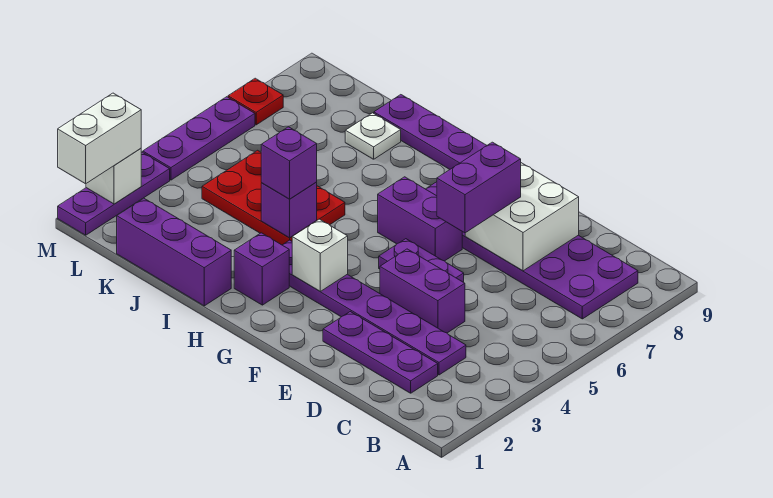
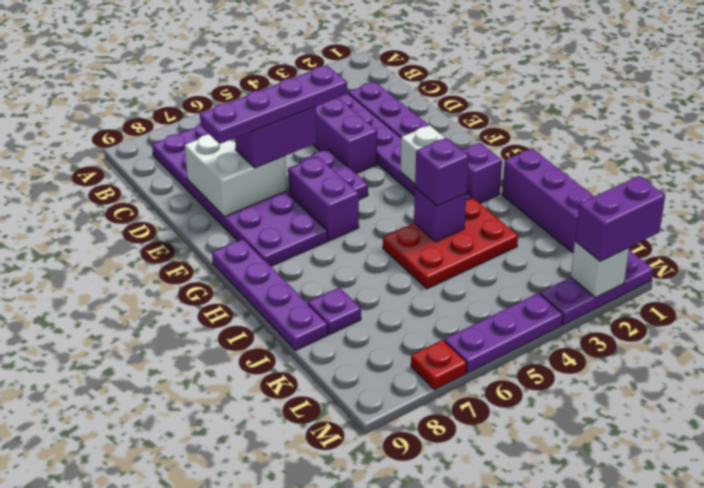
none -> purple 1x4 plate [200,66,347,144]
red 2x3 plate [202,150,345,245] -> red 2x3 plate turned to [383,197,518,289]
white 1x1 plate [345,113,401,159] -> purple 1x1 plate [308,288,361,334]
white 1x2 brick [58,93,141,184] -> purple 1x2 brick [575,176,665,261]

